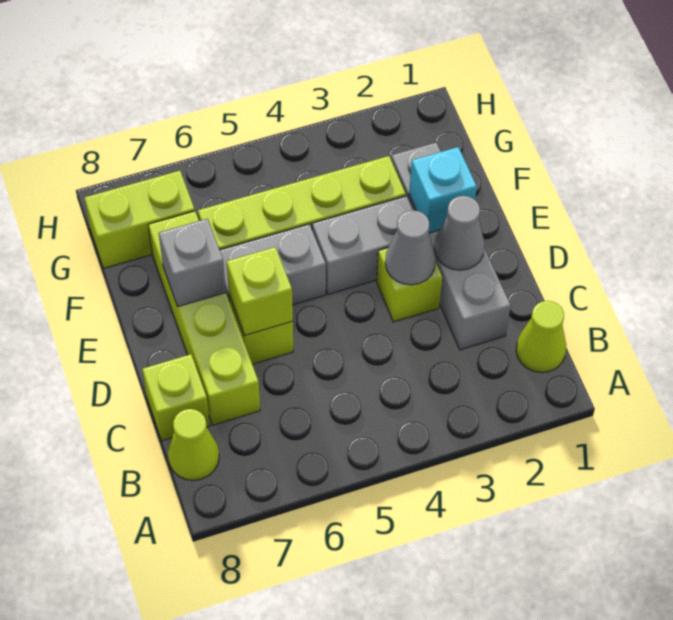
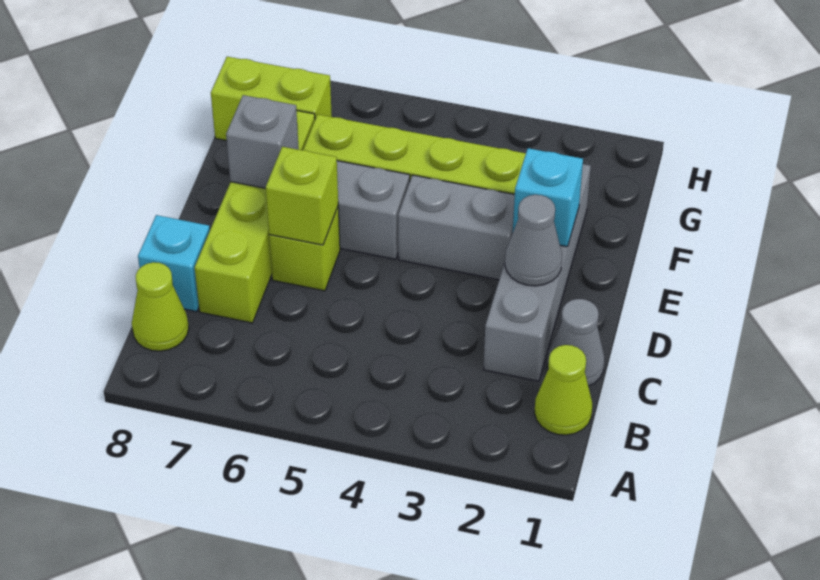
lime 1x1 brick [142,354,210,441] -> cyan 1x1 brick [138,215,210,312]
lime 1x1 brick [377,248,442,322] -> none
grey 1x1 cone [385,210,436,285] -> grey 1x1 cone moved to [547,299,604,386]

